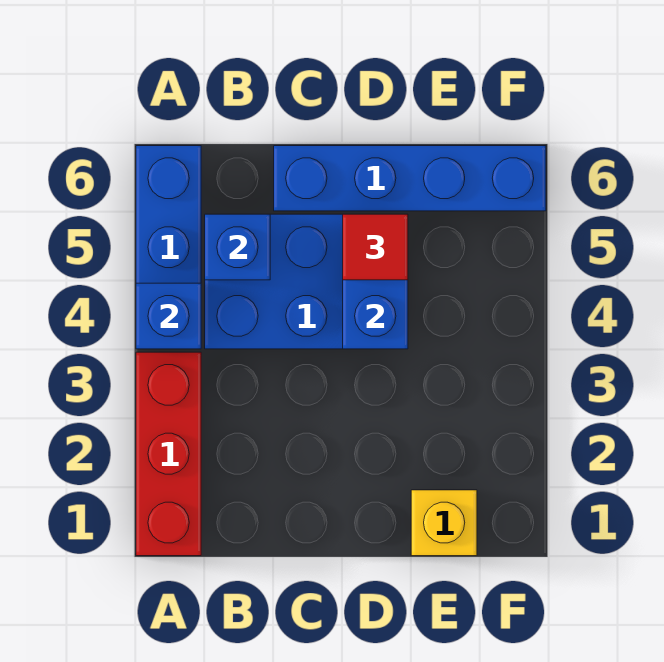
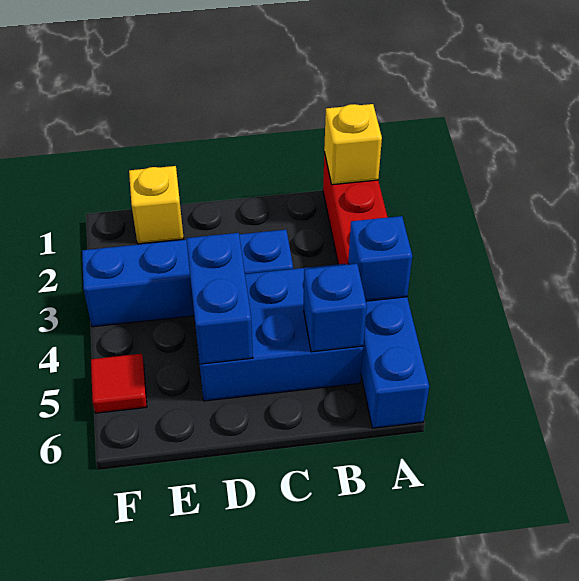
none -> yellow 1x1 brick [324,104,382,185]
blue 1x4 brick [274,146,546,211] -> blue 1x4 brick moved to [82,230,293,327]
red 1x1 tile [343,214,408,280] -> red 1x1 tile moved to [91,354,147,413]

